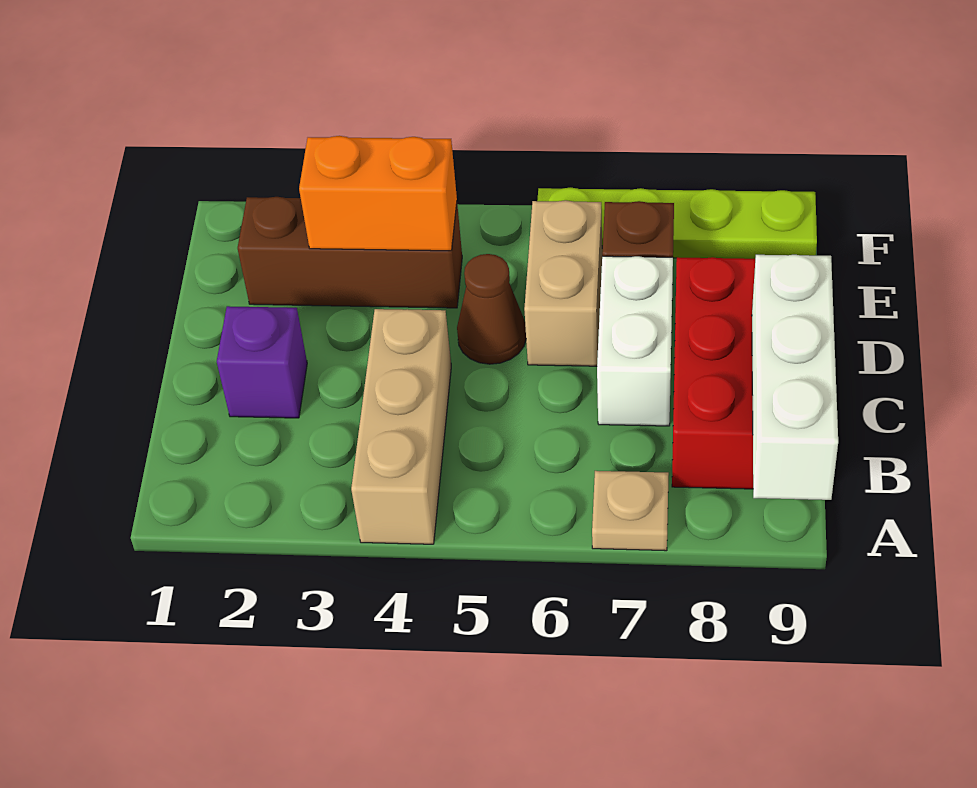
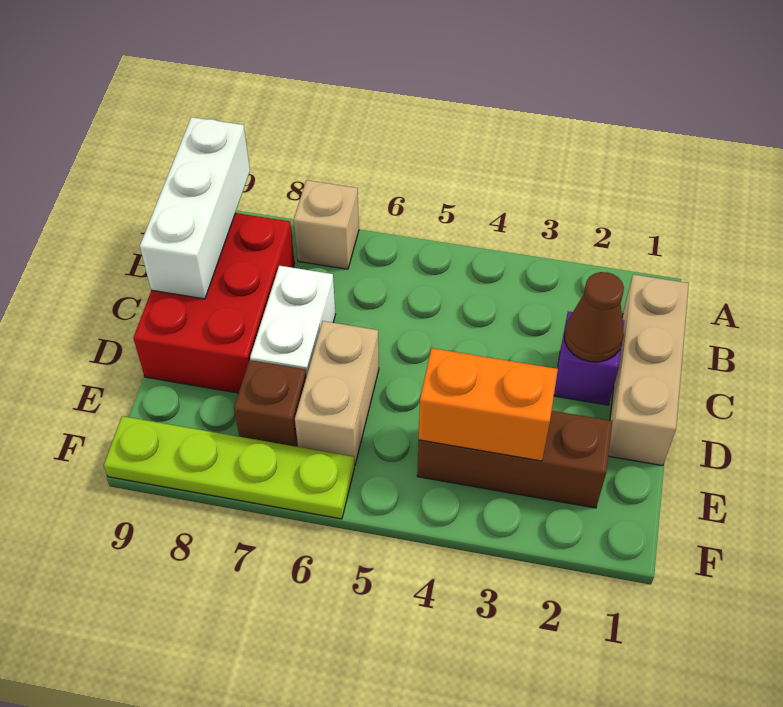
tan 1x3 brick [351,309,451,544] -> tan 1x3 brick moved to [608,274,689,466]
tan 1x1 plate [592,471,669,551] -> tan 1x1 brick [294,180,359,269]
brown 1x1 cone [457,254,526,364] -> brown 1x1 cone moved to [564,272,624,362]

